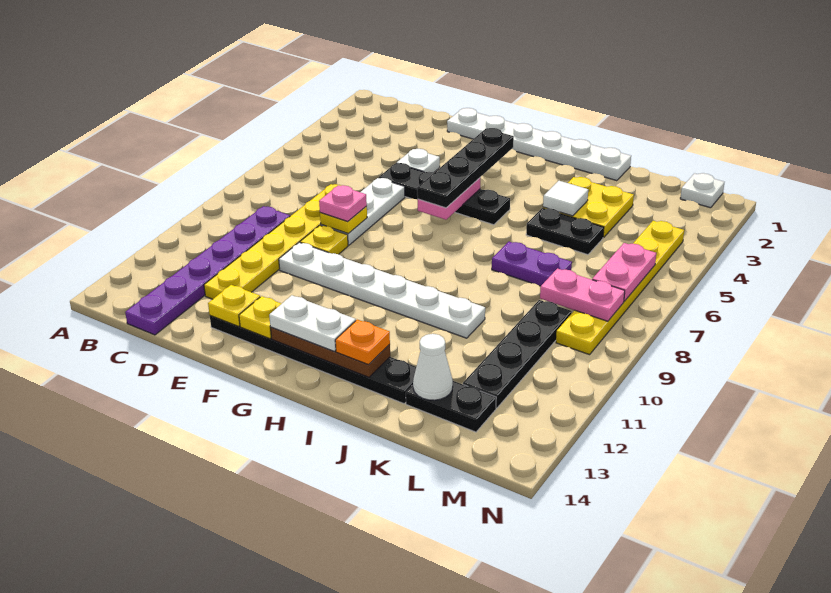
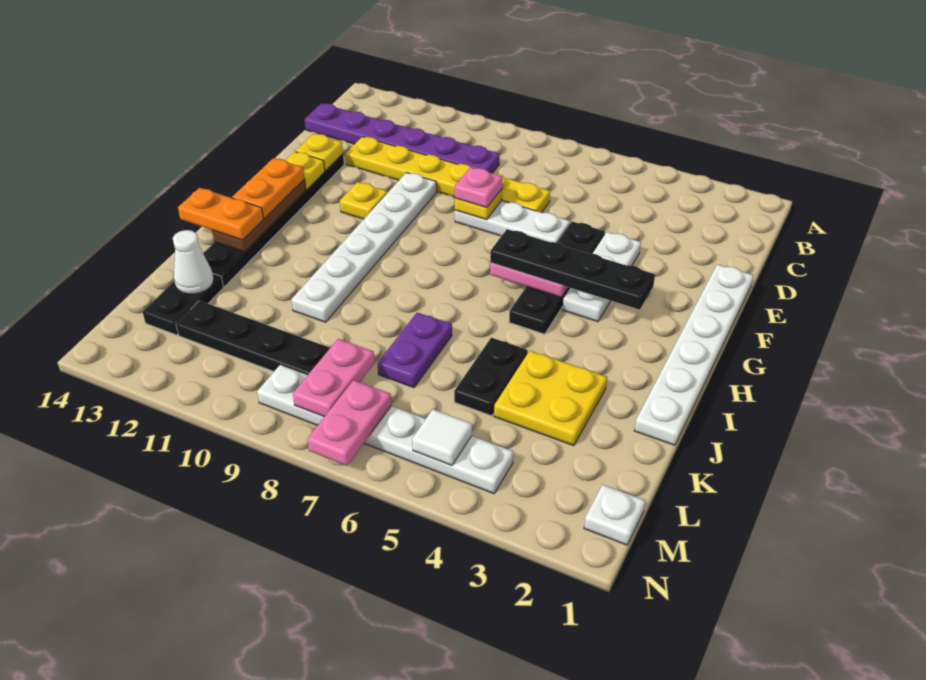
white 1x1 plate [397,149,440,172] -> white 1x3 plate [562,232,641,322]
yellow 1x1 plate [300,226,348,254] -> yellow 1x1 plate moved to [340,182,387,219]
white 1x2 plate [269,295,356,351] -> orange 1x2 plate [232,158,304,218]
orange 1x1 plate [335,320,390,365] -> orange 1x2 plate [178,188,264,240]
white 1x1 tile [543,181,588,216] -> white 1x1 tile moved to [412,409,472,465]
yellow 1x6 plate [556,221,684,355] -> white 1x6 plate [257,365,513,494]
pink 1x2 plate [592,243,656,301] -> pink 1x2 plate turned to [307,380,391,466]

